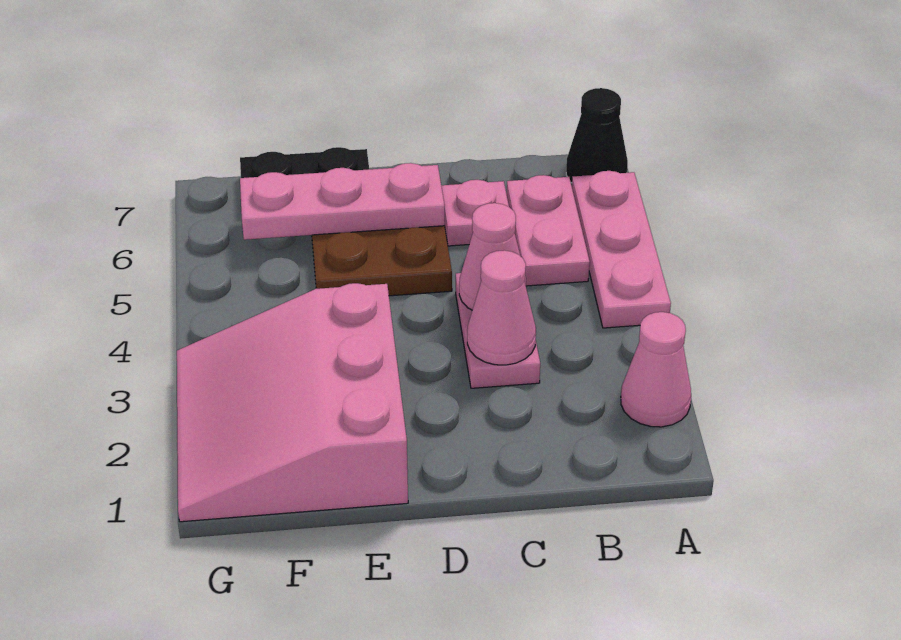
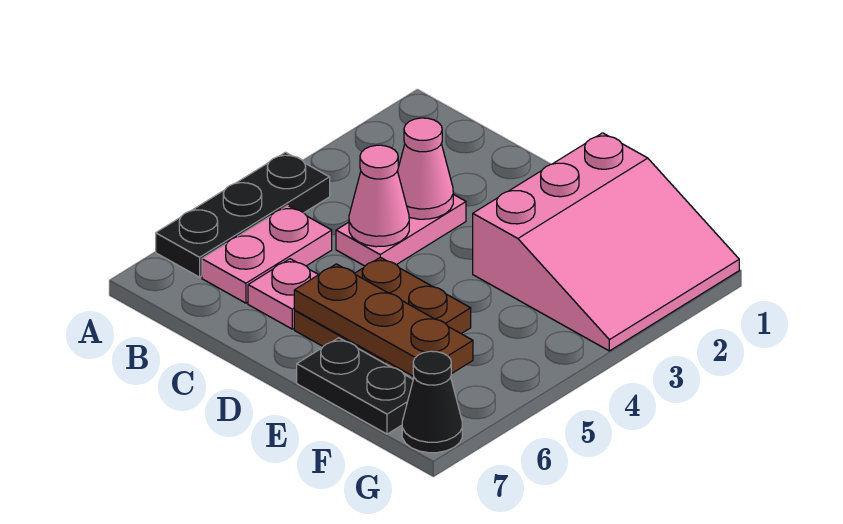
pink 1x1 cone [621,312,691,427] -> none
pink 1x3 plate [572,171,671,328] -> black 1x3 plate [156,152,330,277]
black 1x1 cone [566,88,628,183] -> black 1x1 cone moved to [402,351,462,453]
pink 1x3 plate [240,163,445,240] -> brown 1x3 plate [294,264,473,377]

